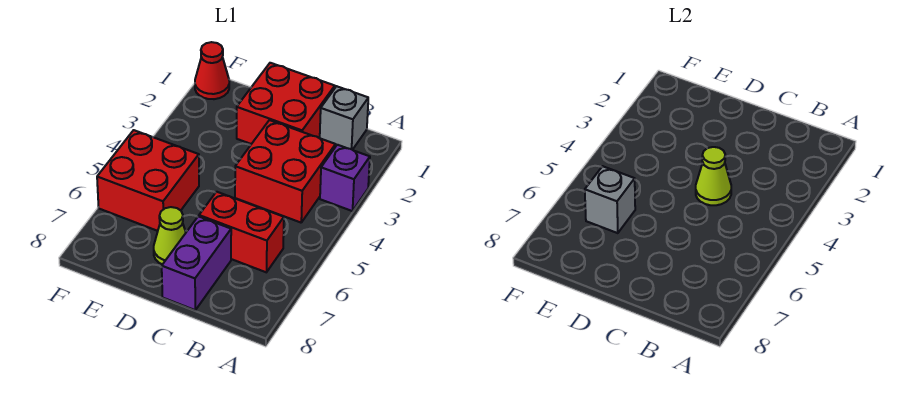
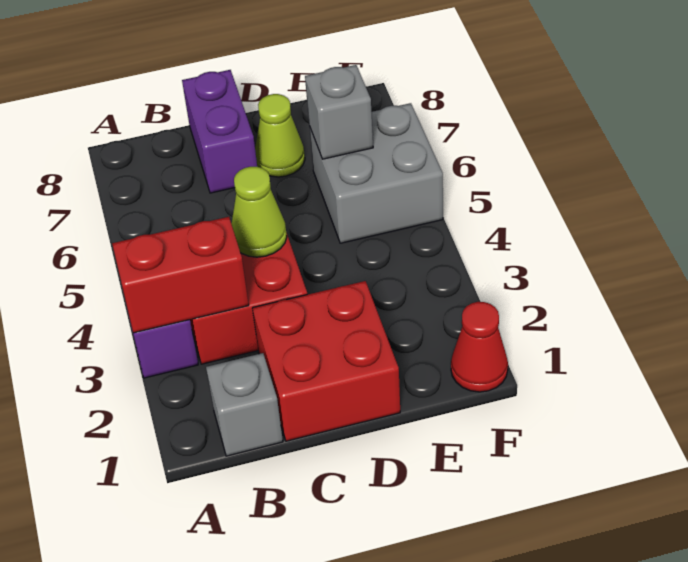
red 1x2 brick [199,192,284,272] -> red 1x2 brick moved to [112,217,249,333]
red 2x2 brick [97,130,199,231] -> grey 2x2 brick [309,103,443,243]

